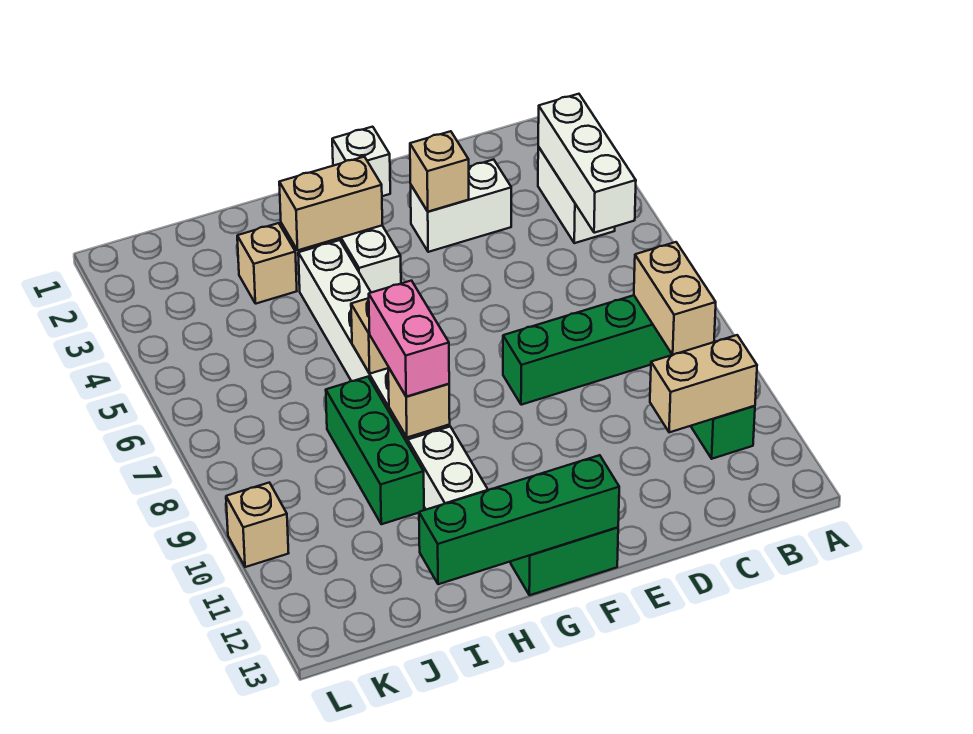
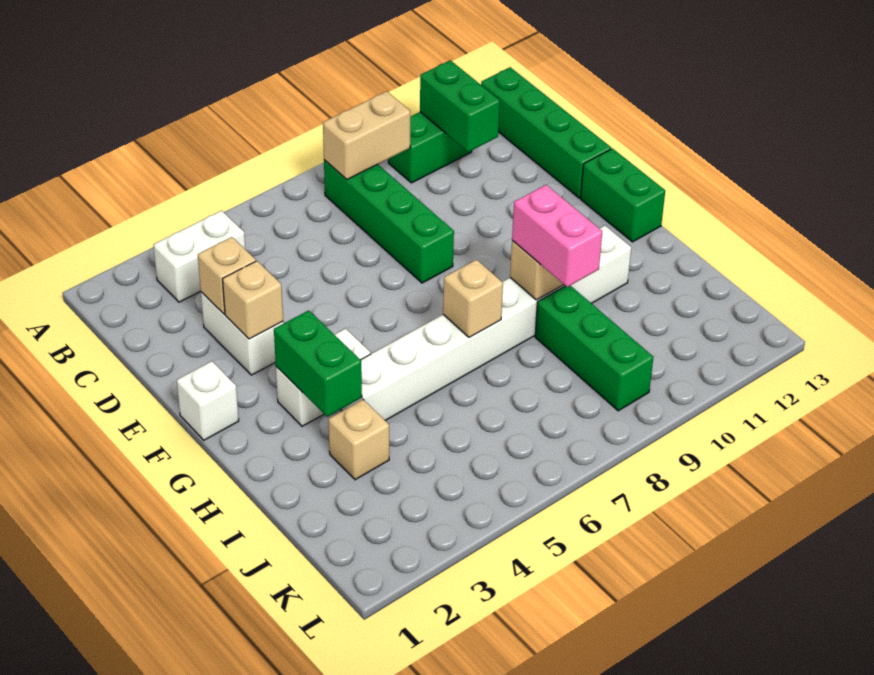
white 1x3 brick [538,94,636,233] -> none
tan 1x2 brick [650,335,757,432] -> green 1x2 brick [420,60,500,152]
green 1x4 brick [419,455,619,584] -> green 1x4 brick moved to [481,67,611,198]
tan 1x2 brick [279,157,382,250] -> green 1x2 brick [274,310,362,417]
pink 1x2 brick [369,281,449,397] -> pink 1x2 brick turned to [512,185,602,287]
green 1x3 brick [326,377,424,524] -> green 1x3 brick turned to [535,286,653,411]
tan 1x1 brick [226,483,288,567] -> tan 1x1 brick moved to [198,237,256,314]

